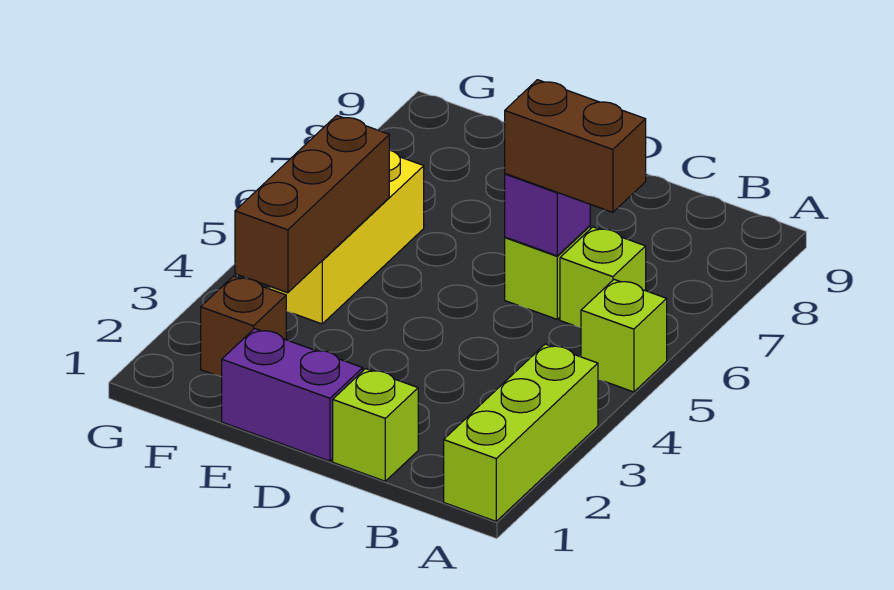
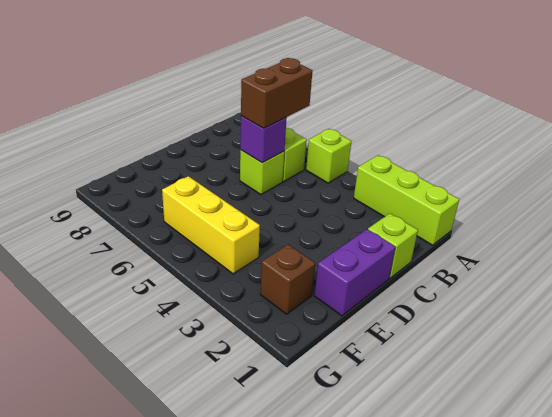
brown 1x3 brick [235,115,389,293] -> none

